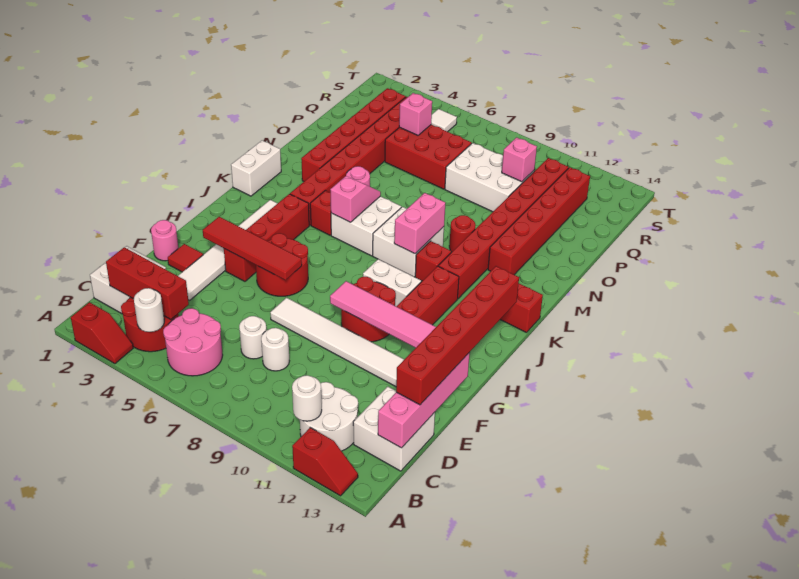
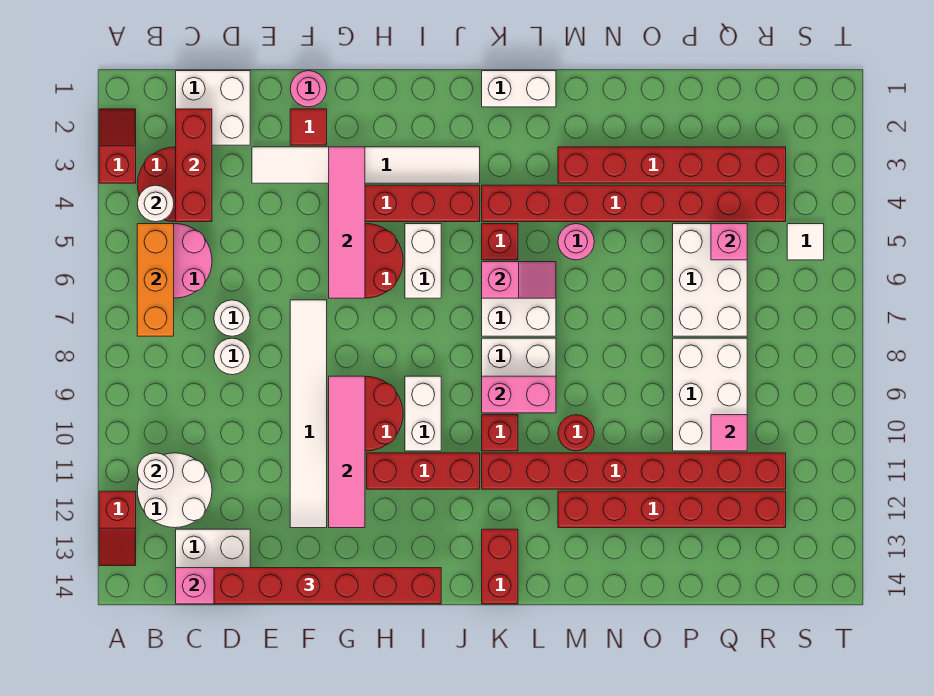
red 1x2 slope [71,302,133,364] -> red 1x2 slope turned to [99,109,136,183]
none -> orange 1x3 brick [137,224,174,336]
red 1x4 tile [203,217,302,280] -> pink 1x4 tile [329,147,365,298]
none -> white 1x2 brick [405,224,441,298]
red 2x3 brick [385,125,472,189] -> white 2x3 brick [673,224,747,336]
pink 1x1 brick [502,138,537,182] -> pink 1x1 tile [711,415,747,451]

